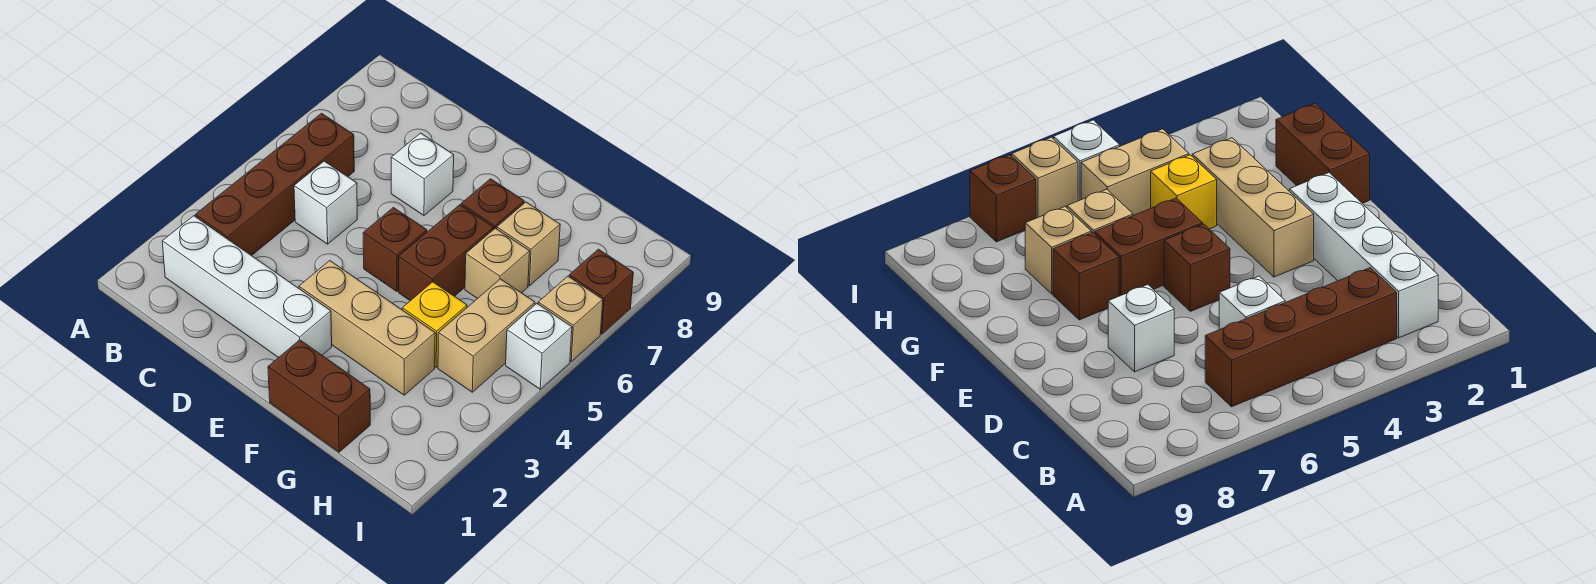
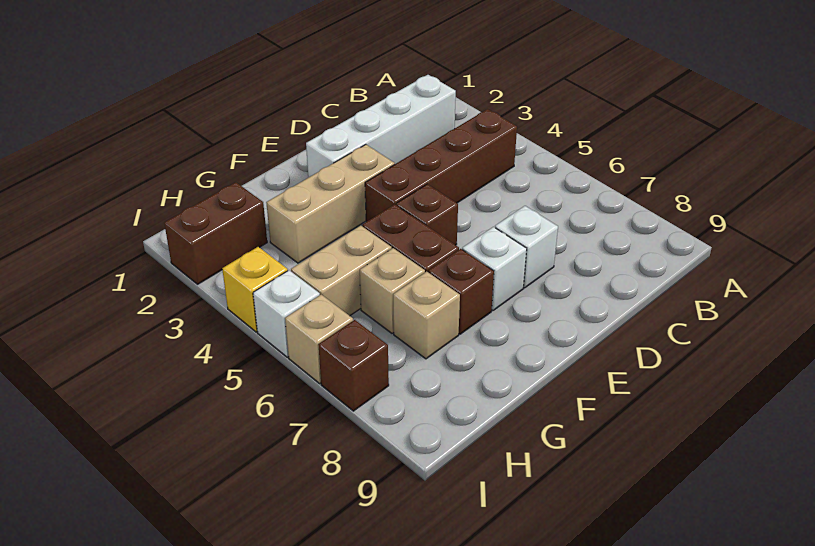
brown 1x4 brick [195,113,354,256] -> brown 1x4 brick turned to [365,109,517,222]
white 1x1 brick [294,161,357,244] -> white 1x1 brick moved to [462,227,527,310]
brown 1x2 brick [268,340,370,452] -> brown 1x2 brick moved to [164,182,267,284]
yellow 1x1 brick [402,282,467,367] -> yellow 1x1 brick moved to [222,247,288,332]
tan 1x2 brick [438,279,535,392] -> tan 1x2 brick turned to [291,226,392,316]

